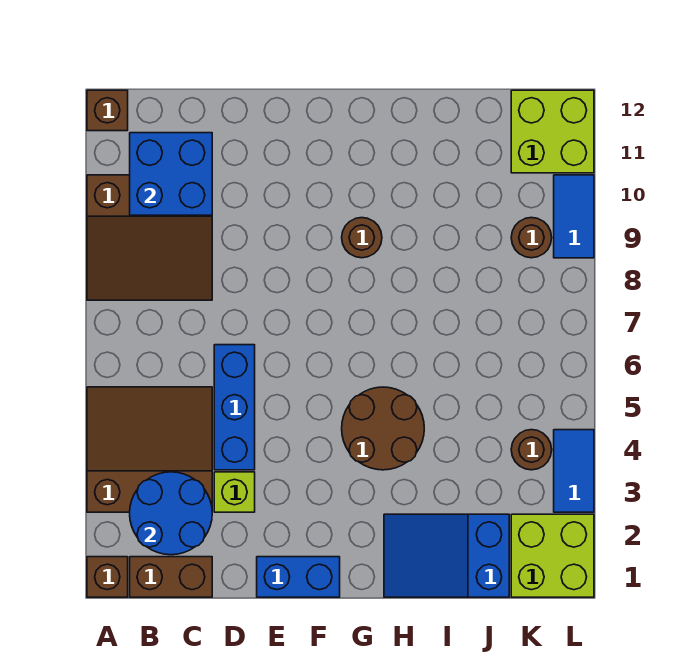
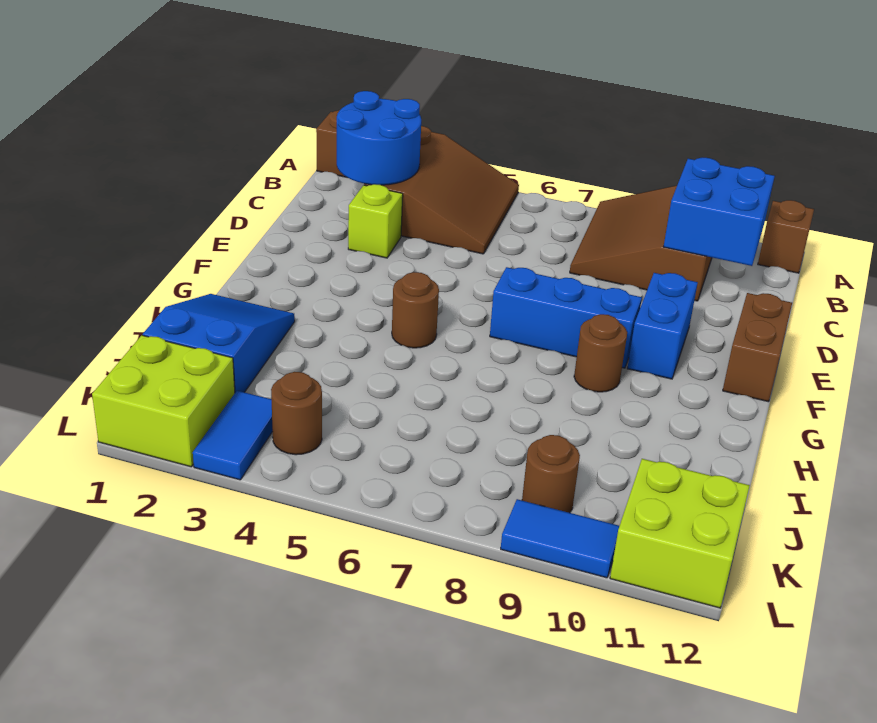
brown 1x2 brick [130,557,212,597] -> brown 1x2 brick moved to [723,293,792,402]
blue 1x3 brick [214,345,255,470] -> blue 1x3 brick moved to [490,267,642,368]
blue 1x2 brick [257,557,340,597] -> blue 1x2 brick moved to [627,273,698,379]
brown 2x2 round brick [342,387,424,470] -> brown 1x1 round brick [392,272,439,348]
blue 1x2 tile [554,430,594,512] -> blue 1x2 tile turned to [193,391,273,480]

